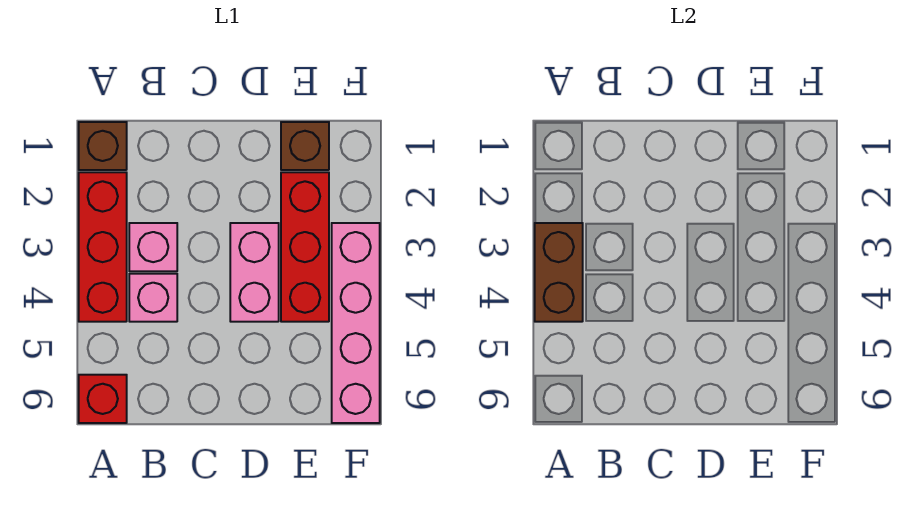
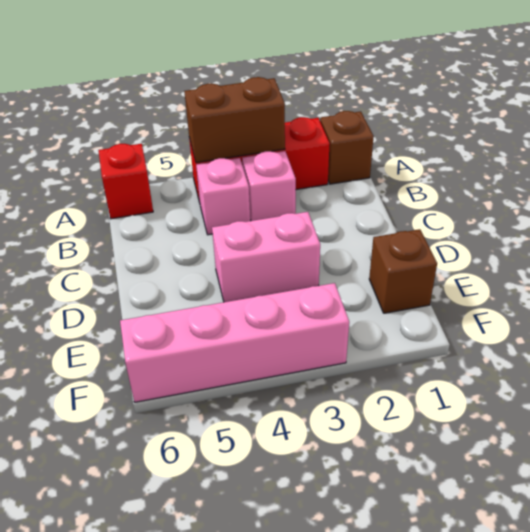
red 1x3 brick [281,172,329,322] -> none

